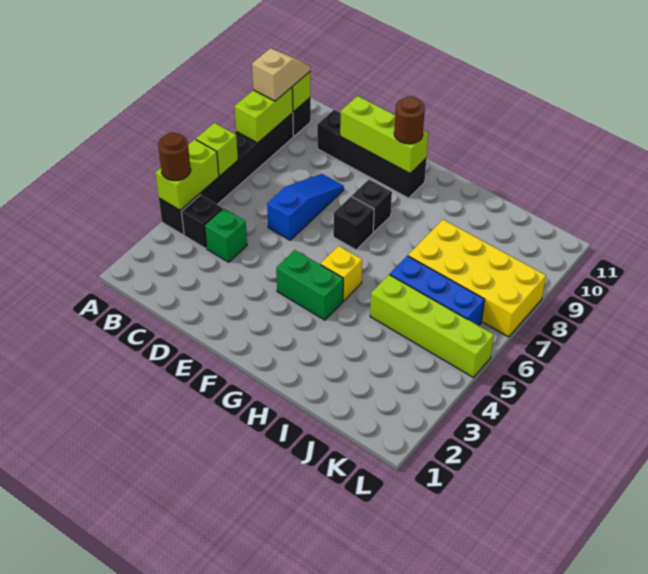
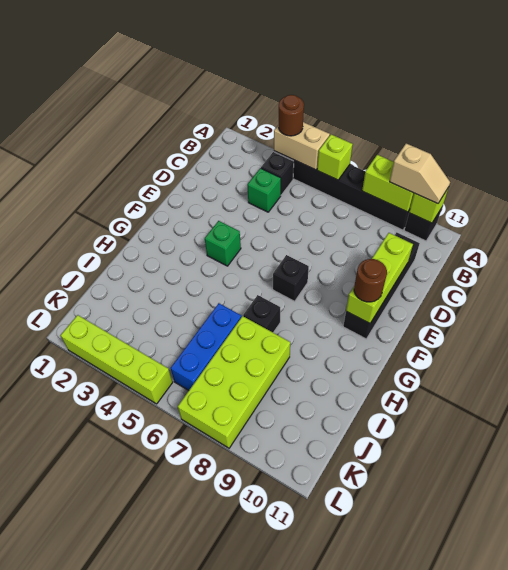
lime 1x2 brick [156,139,219,210] -> tan 1x2 brick [274,122,330,170]
blue 1x3 slope [267,174,344,240] -> none
green 1x2 brick [276,250,343,320] -> green 1x1 brick [205,221,241,266]
black 1x1 brick [352,179,392,232] -> black 1x1 brick moved to [243,295,280,333]
yellow 1x1 brick [320,246,362,301] -> none
lime 1x4 brick [370,275,494,378] -> lime 1x4 brick turned to [60,315,173,404]
yellow 2x4 brick [408,220,546,337] -> lime 2x4 brick [178,316,290,448]

